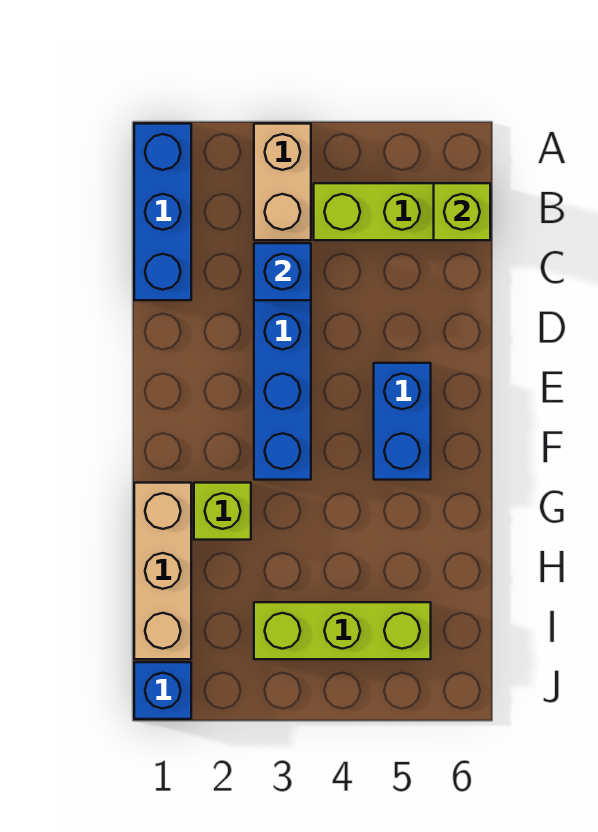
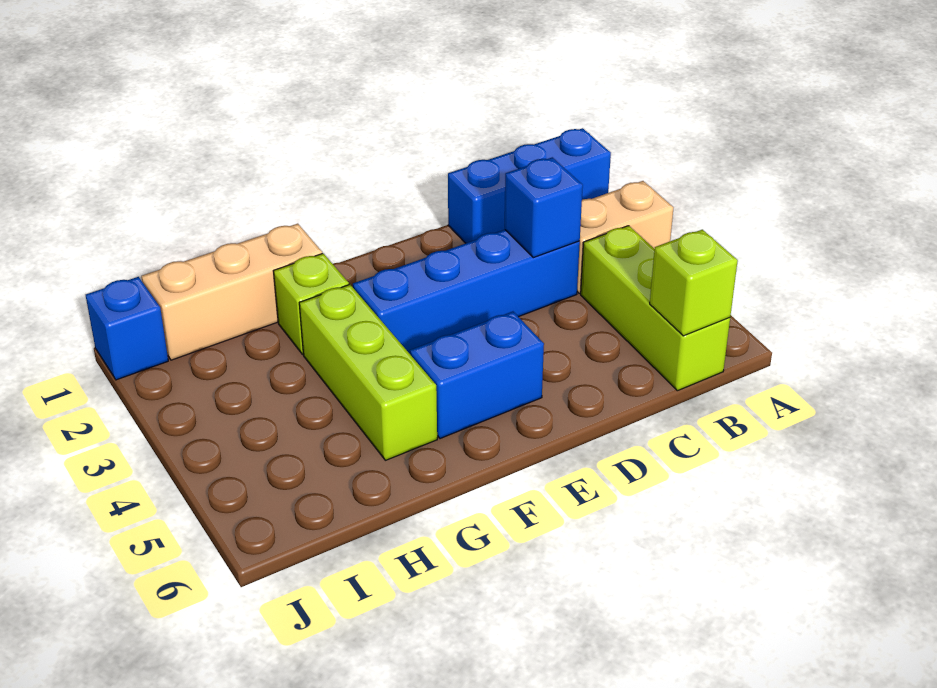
lime 1x3 brick [254,602,431,659] -> lime 1x3 brick moved to [299,285,437,460]

